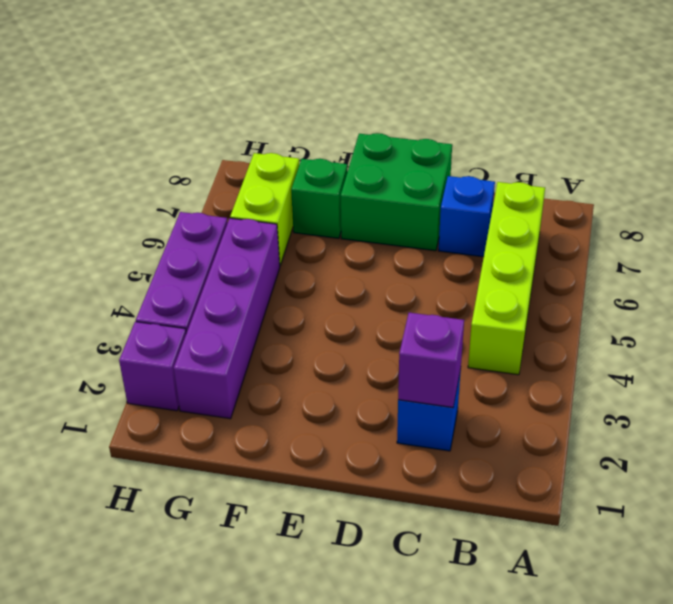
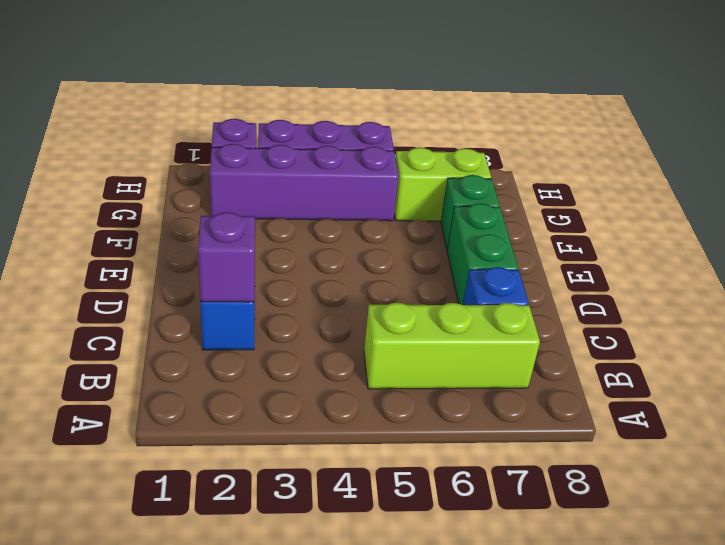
lime 1x4 brick [468,182,545,375] -> lime 1x3 brick [364,303,540,389]
green 2x2 brick [341,133,452,251] -> green 1x2 brick [447,203,518,305]

